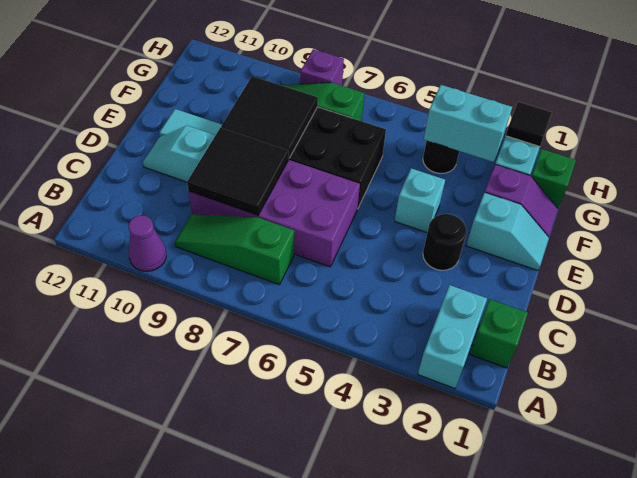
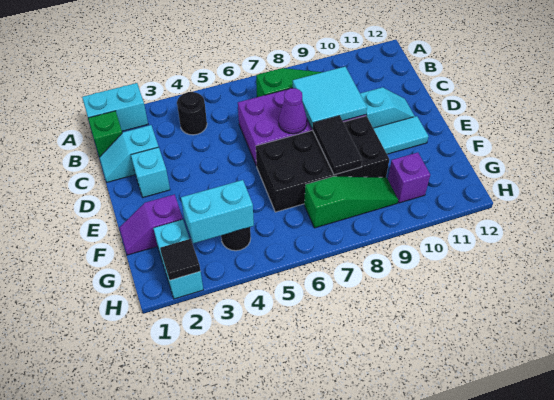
cyan 1x2 brick [418,285,487,388] -> cyan 1x2 brick turned to [82,83,148,131]
purple 1x1 cone [128,215,166,271] -> purple 1x1 cone moved to [279,88,307,134]
black 2x2 tile [187,127,289,215] -> cyan 2x2 tile [293,67,367,129]
black 1x1 round brick [423,214,467,270] -> black 1x1 round brick moved to [177,92,207,135]
cyan 1x2 slope [466,192,549,270] -> cyan 1x2 slope moved to [99,125,159,182]
cyan 1x1 brick [395,168,445,232] -> cyan 1x1 brick moved to [131,147,170,197]
black 2x2 tile [221,76,318,158] -> black 1x2 tile [313,116,362,175]
green 1x1 brick [531,149,576,208] -> none
purple 1x1 brick [300,49,344,86] -> purple 1x1 brick moved to [388,153,430,203]

